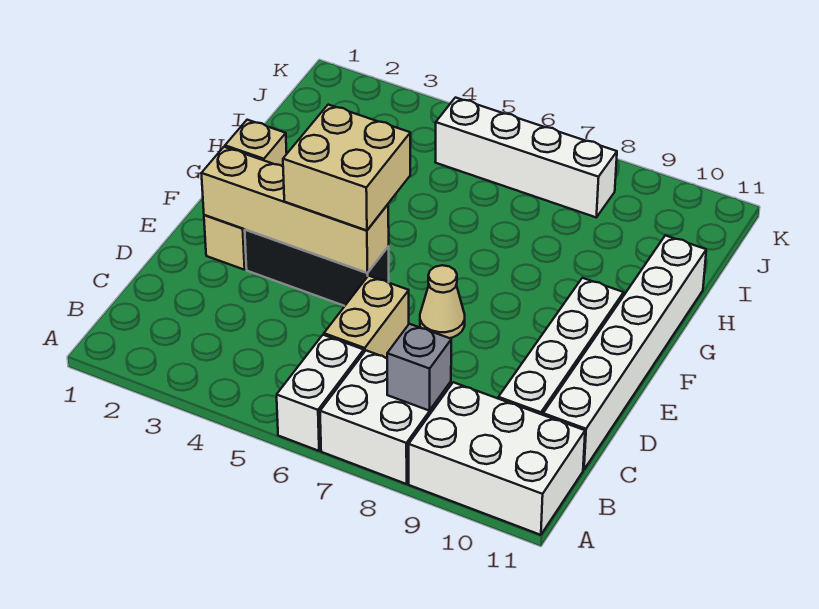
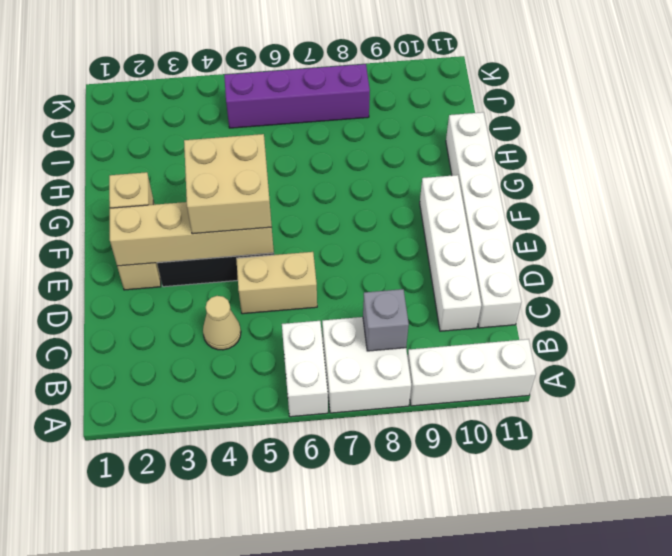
white 2x3 brick [409,382,585,535] -> white 1x3 brick [408,339,536,406]
tan 1x2 brick [324,276,409,358] -> tan 1x2 brick turned to [236,252,317,314]
tan 1x1 cone [420,265,465,338] -> tan 1x1 cone moved to [203,296,241,350]
white 1x4 brick [435,98,617,217] -> purple 1x4 brick [224,64,370,128]

